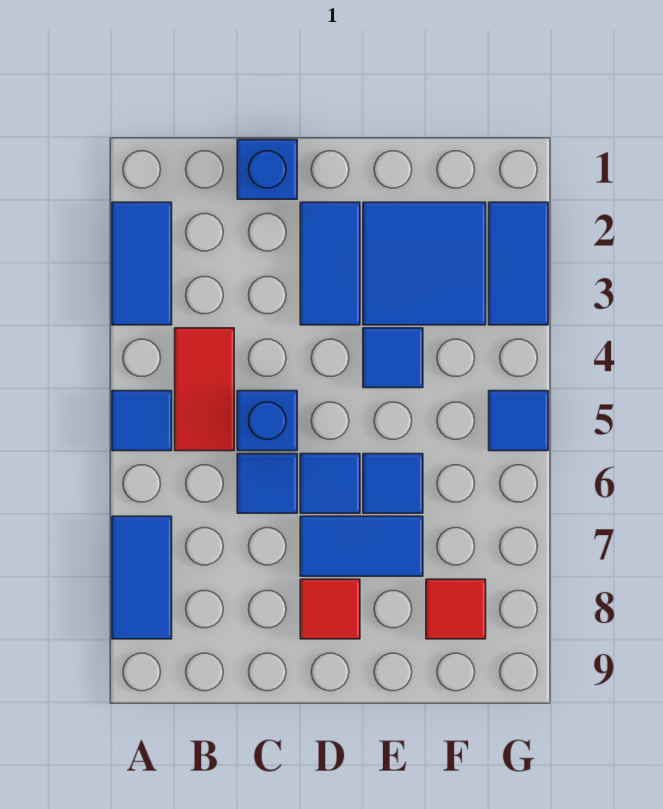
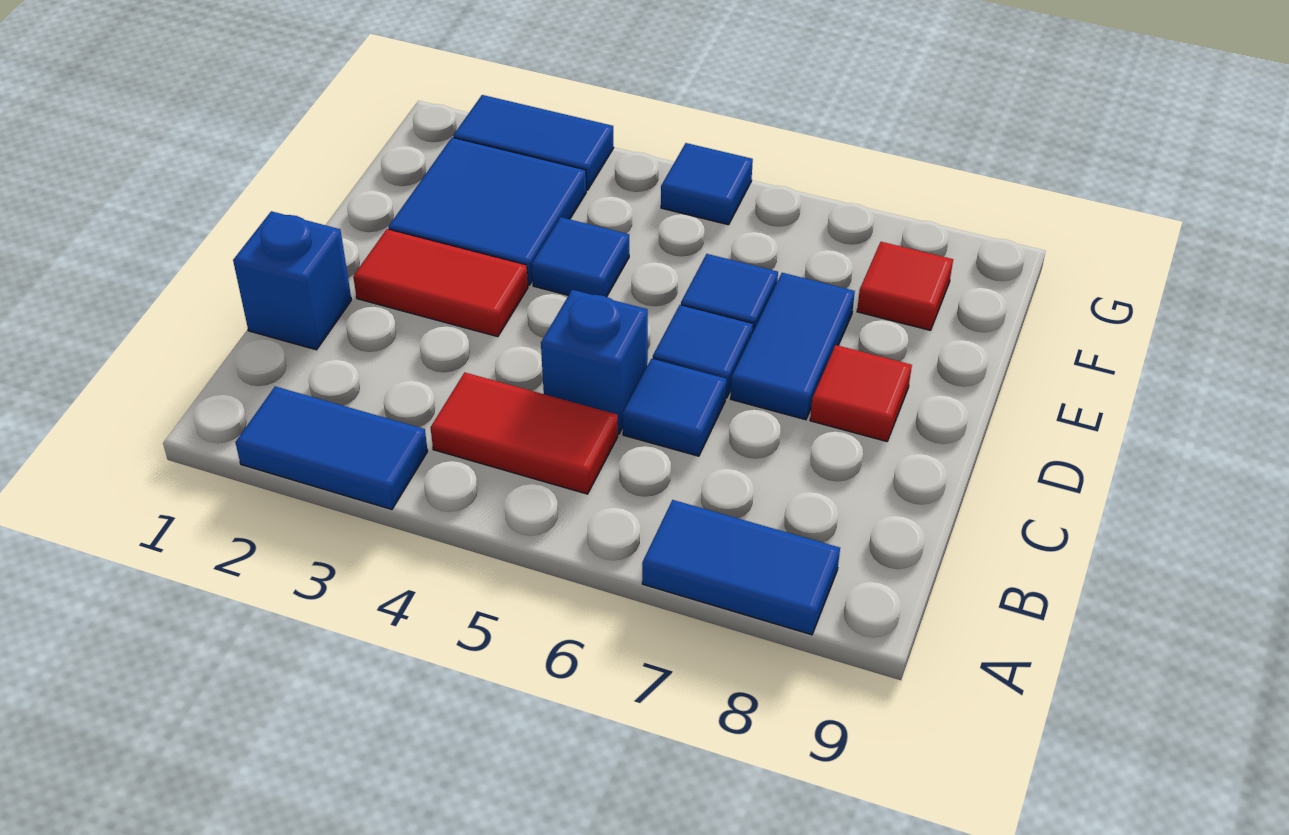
blue 1x1 tile [112,391,172,451] -> none
blue 1x2 tile [300,202,360,325] -> red 1x2 tile [353,229,528,337]

